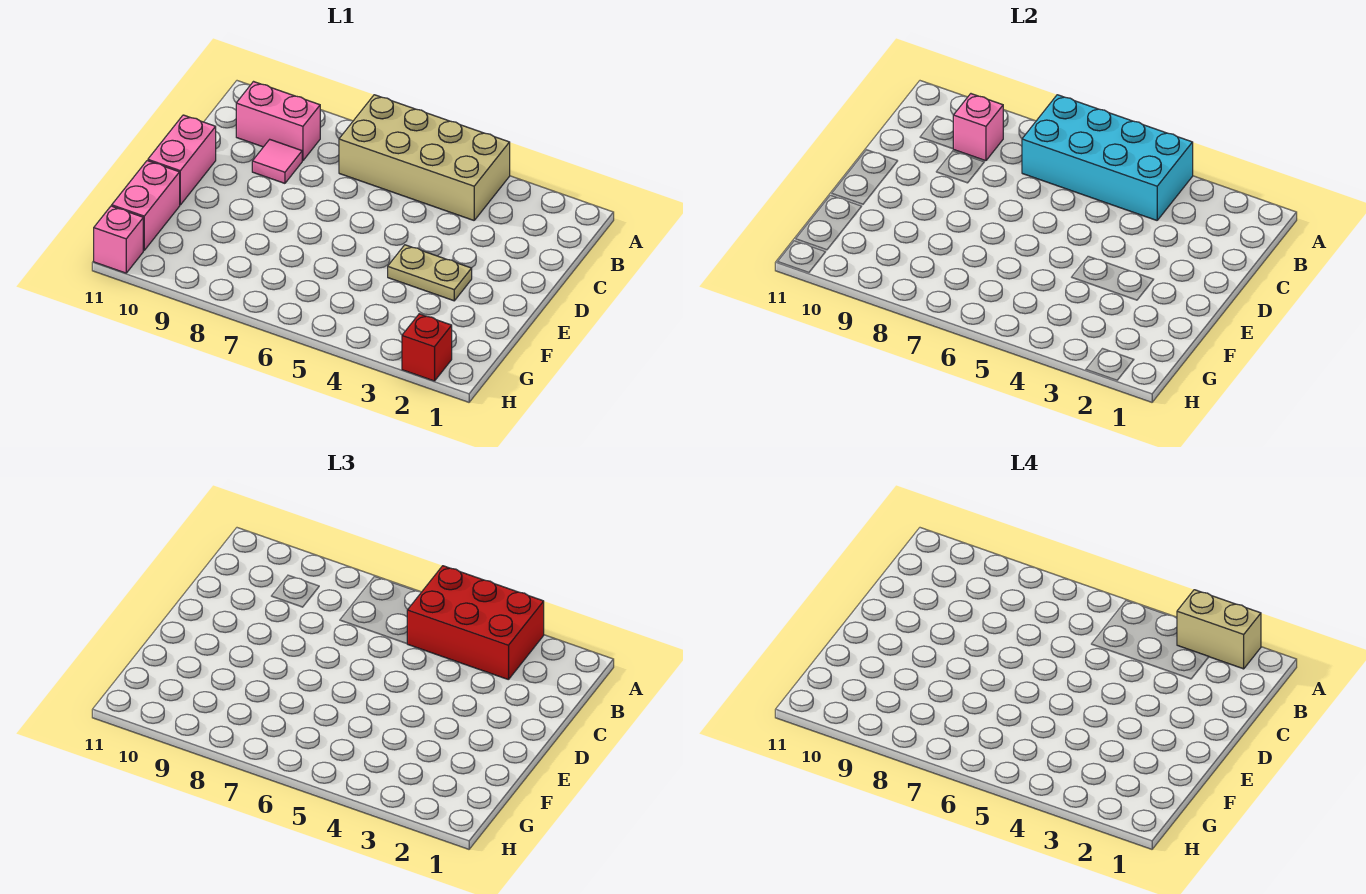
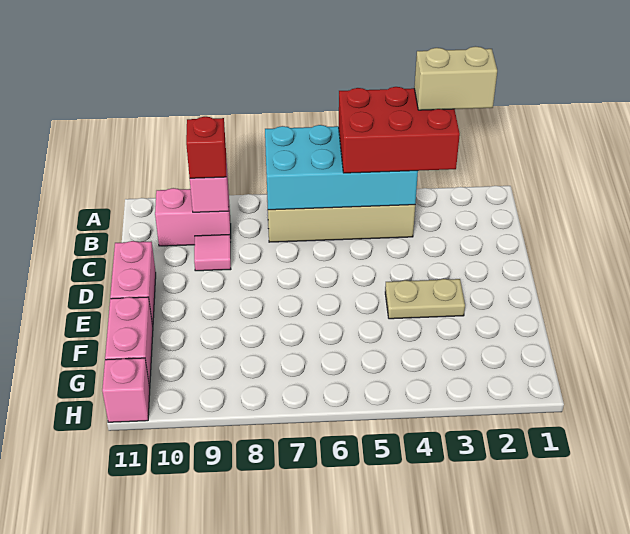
red 1x1 brick [402,314,452,381] -> red 1x1 brick moved to [186,117,226,178]

